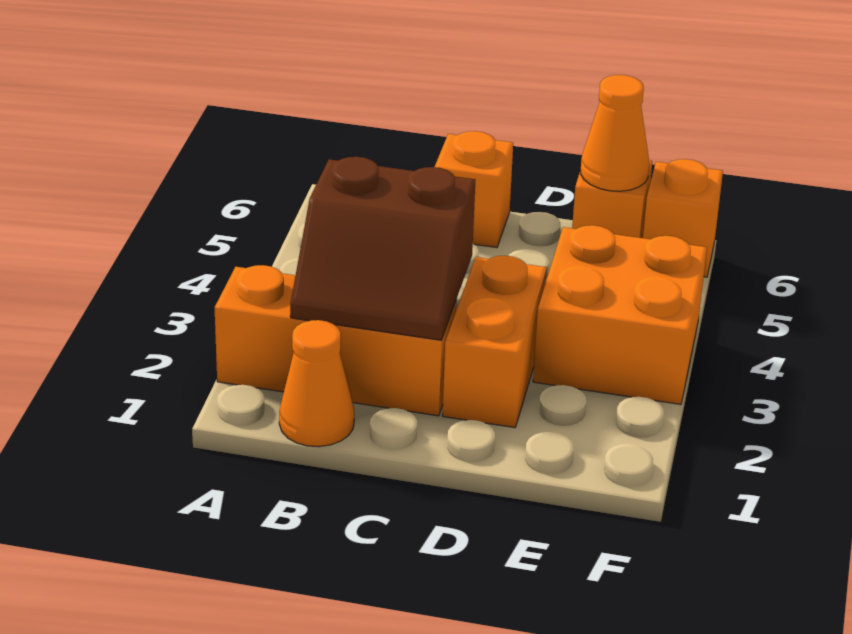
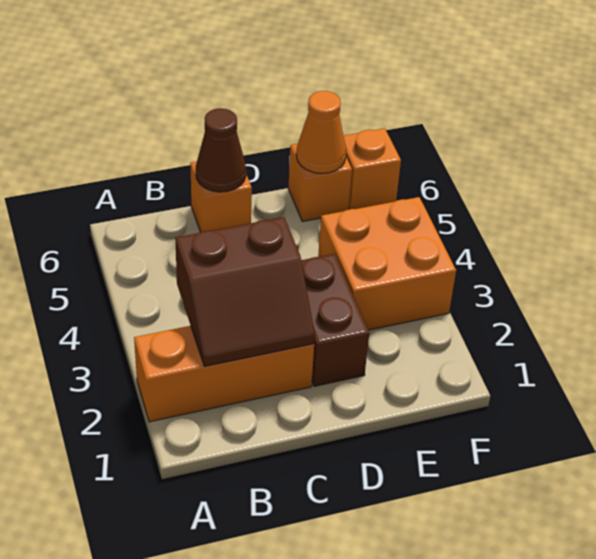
orange 1x1 cone [279,320,354,447] -> none
none -> brown 1x1 cone [196,108,246,192]
orange 1x2 brick [442,256,547,428] -> brown 1x2 brick [301,254,369,386]

